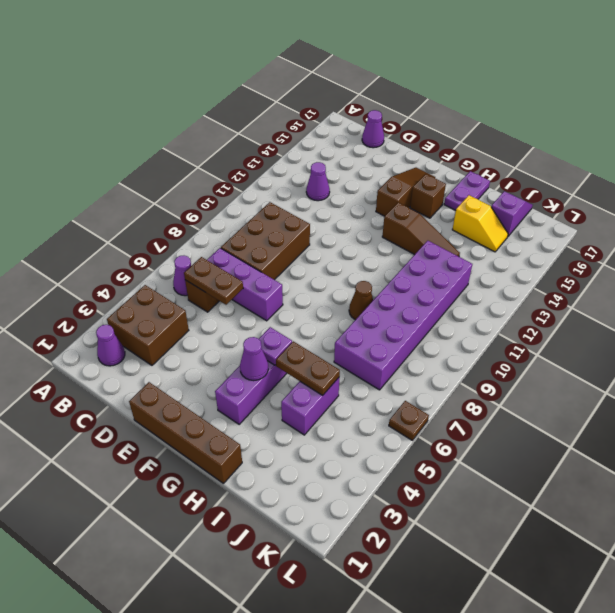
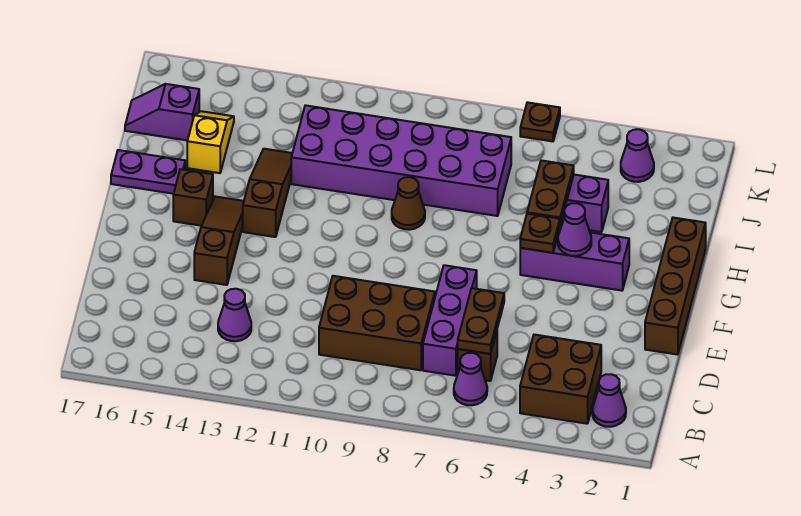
purple 1x1 cone [362,110,384,148] -> purple 1x1 cone moved to [621,129,654,182]
brown 1x3 slope [376,168,435,216] -> brown 1x3 slope turned to [194,197,244,285]
purple 1x1 plate [259,327,292,365] -> brown 1x1 plate [520,214,560,253]

